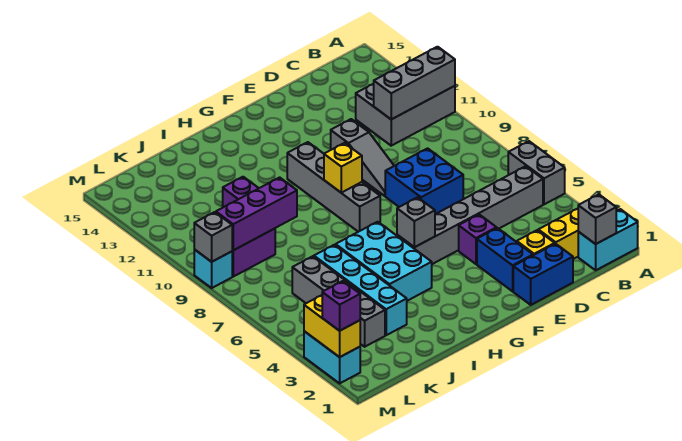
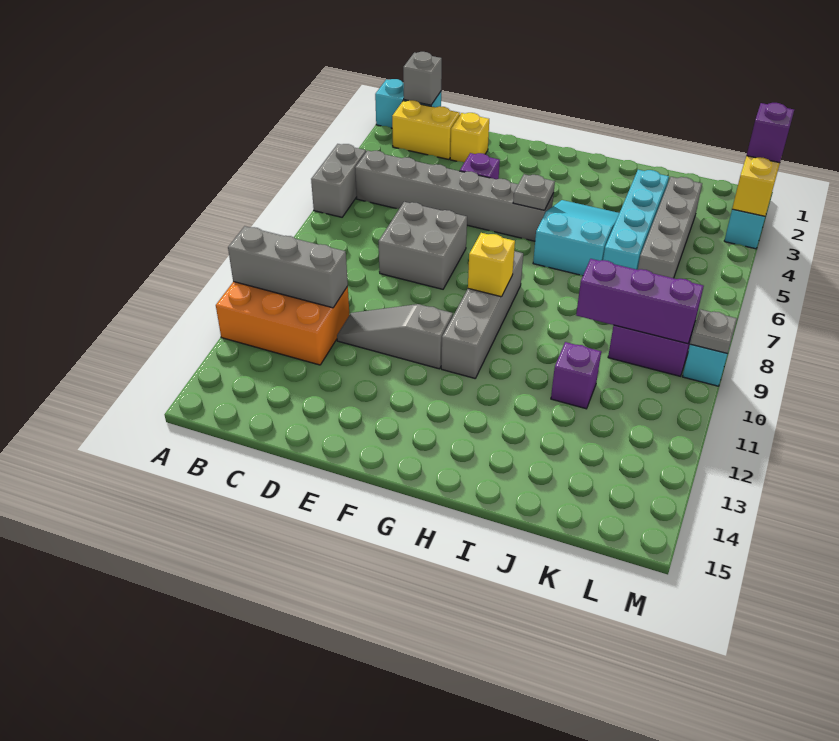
grey 2x3 brick [356,84,455,146] -> orange 2x3 brick [216,282,349,365]
blue 1x2 brick [513,244,573,305] -> none
blue 2x2 brick [385,148,463,214] -> grey 2x2 brick [379,202,467,289]
blue 1x2 brick [477,228,533,291] -> none
grey 1x3 slope [331,119,394,196] -> grey 1x3 slope turned to [337,304,453,369]
grey 1x1 brick [397,197,435,247] -> grey 1x1 plate [513,174,555,210]
cyan 2x3 brick [336,222,432,301] -> cyan 2x3 slope [533,200,619,276]
grey 1x1 brick [194,212,232,262] -> grey 1x1 plate [690,309,737,354]

